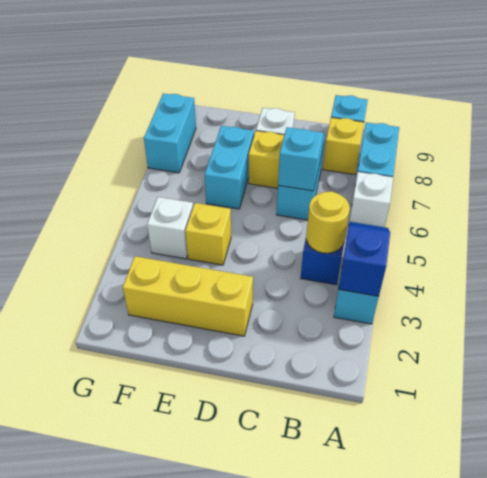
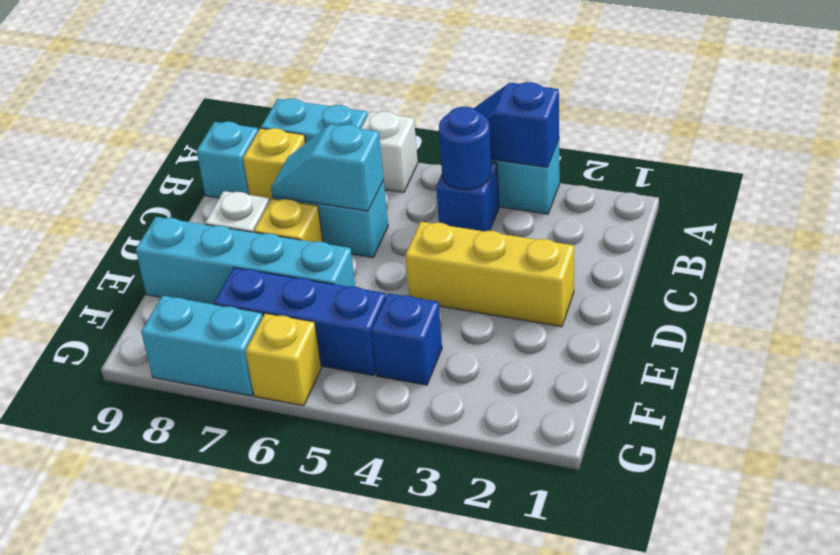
yellow 1x1 round brick [306,191,350,253] -> blue 1x1 round brick [439,107,491,190]
yellow 1x3 brick [123,256,253,336] -> yellow 1x3 brick turned to [405,222,574,327]
yellow 1x1 brick [185,203,231,265] -> yellow 1x1 brick moved to [246,313,321,406]
cyan 1x2 brick [205,126,254,209] -> cyan 1x4 brick [136,217,355,304]
white 1x1 brick [147,197,193,259] -> blue 1x1 brick [372,293,442,385]
none -> blue 1x3 brick [214,268,386,376]

